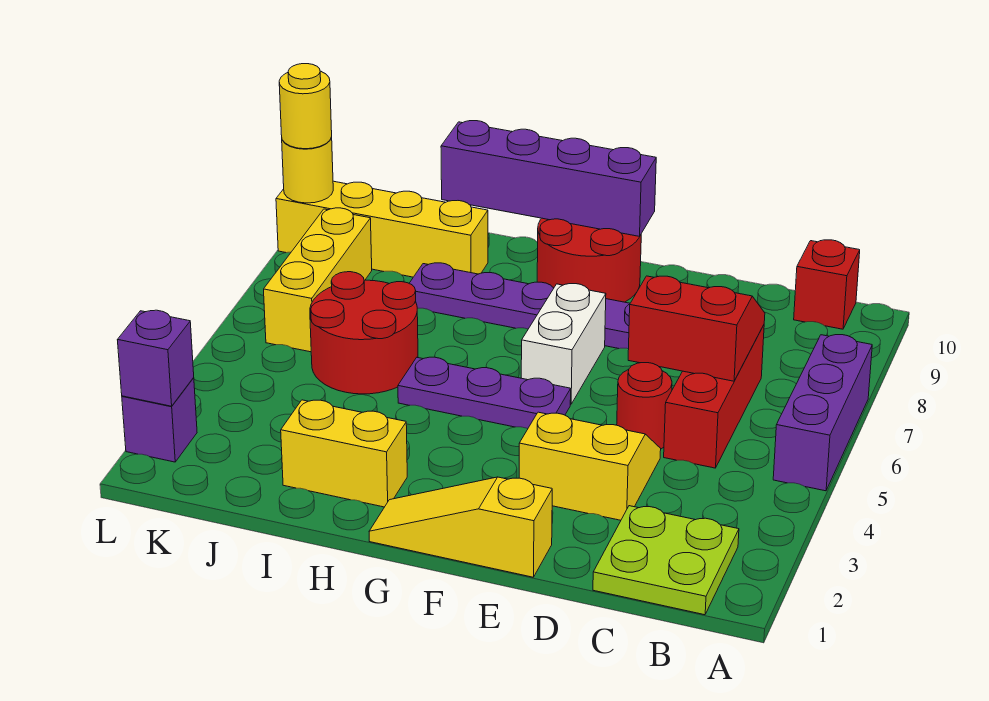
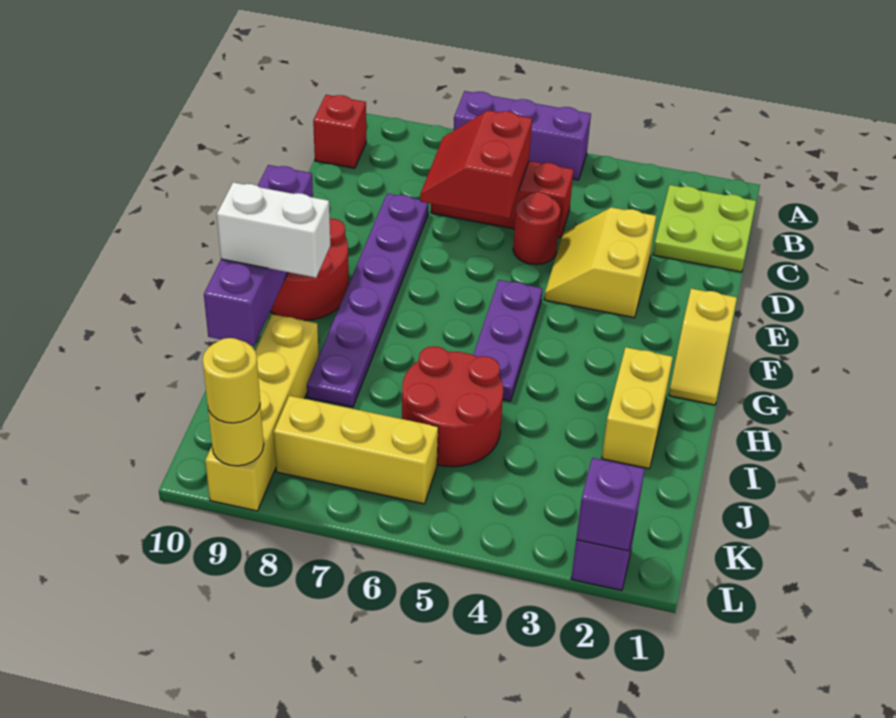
yellow 1x3 slope [369,477,552,577] -> yellow 1x2 slope [669,289,737,405]
white 1x2 brick [521,284,606,404] -> white 1x2 brick moved to [217,182,331,278]

